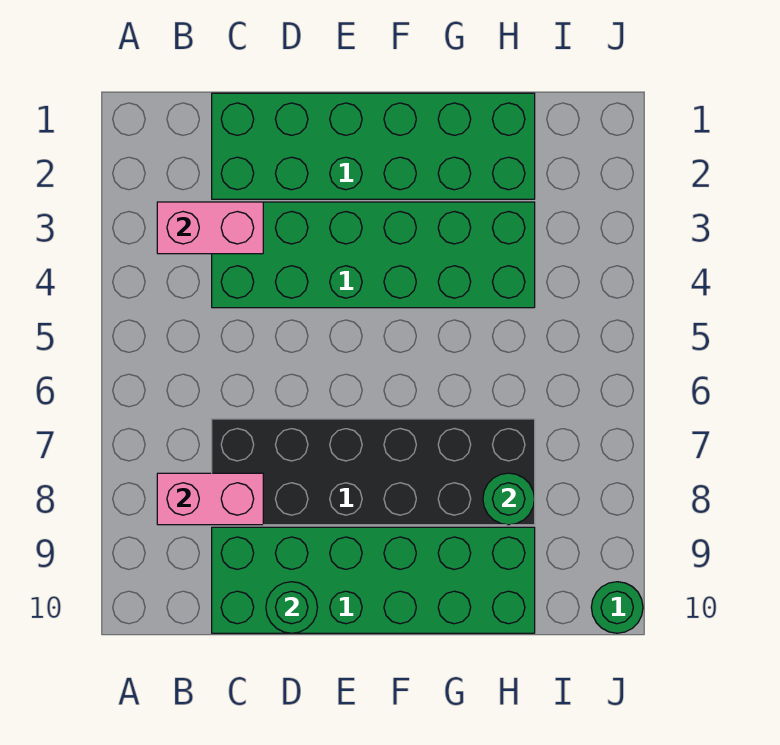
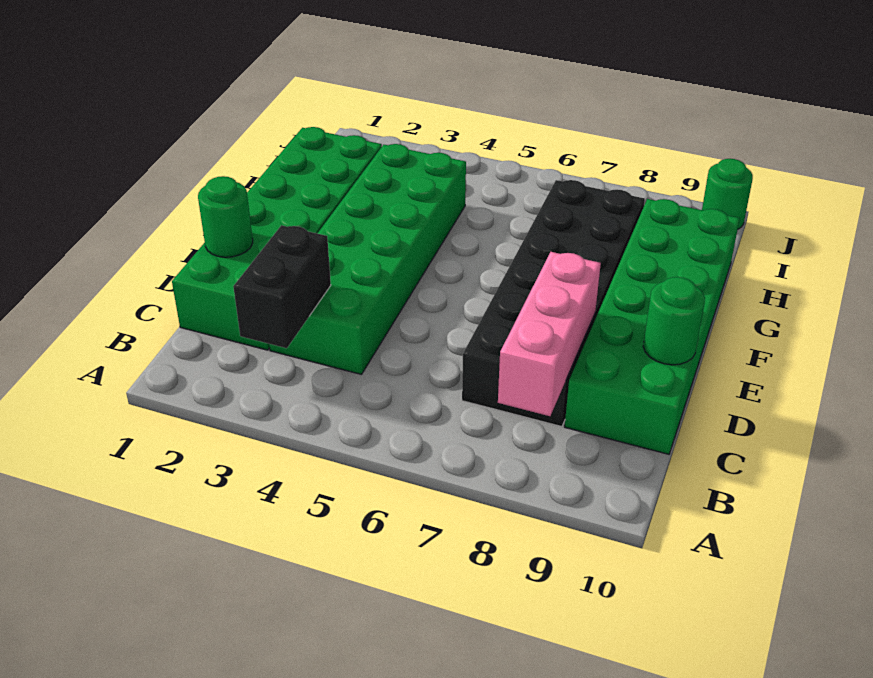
pink 1x2 brick [157,202,263,254] -> black 1x2 brick [233,225,331,348]
pink 1x2 brick [157,473,263,525] -> pink 1x3 brick [498,252,601,416]
green 1x1 round brick [483,473,534,525] -> green 1x1 round brick moved to [198,176,253,257]

